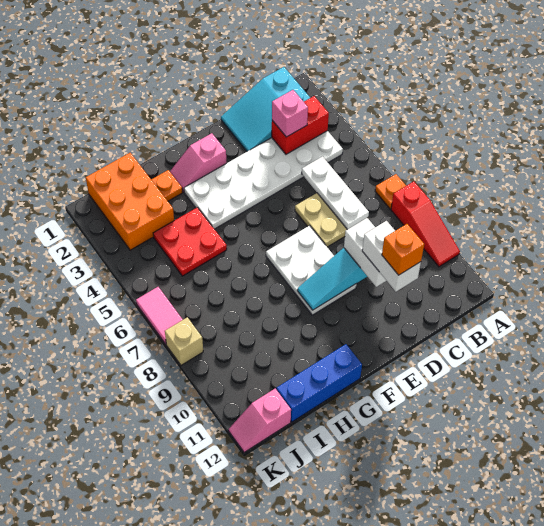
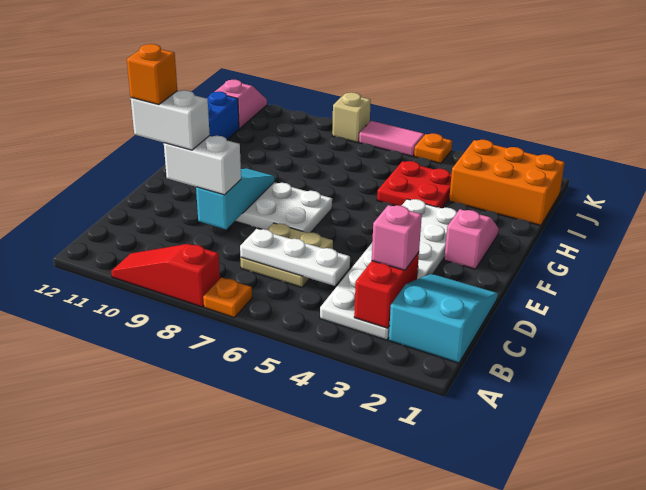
orange 1x1 plate [151,170,183,201] -> orange 1x1 plate moved to [414,133,452,164]

